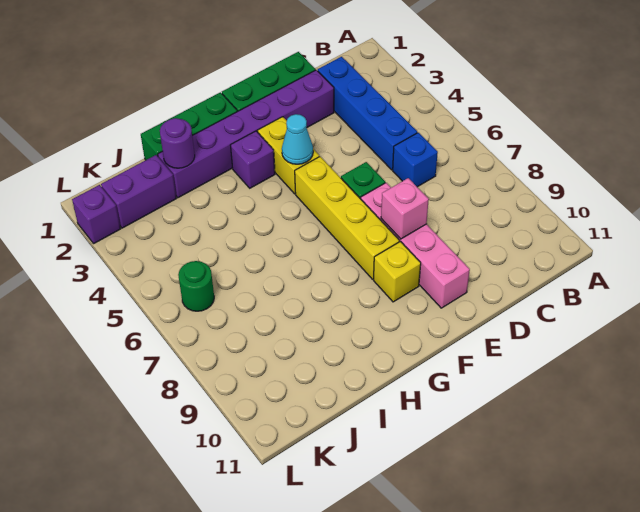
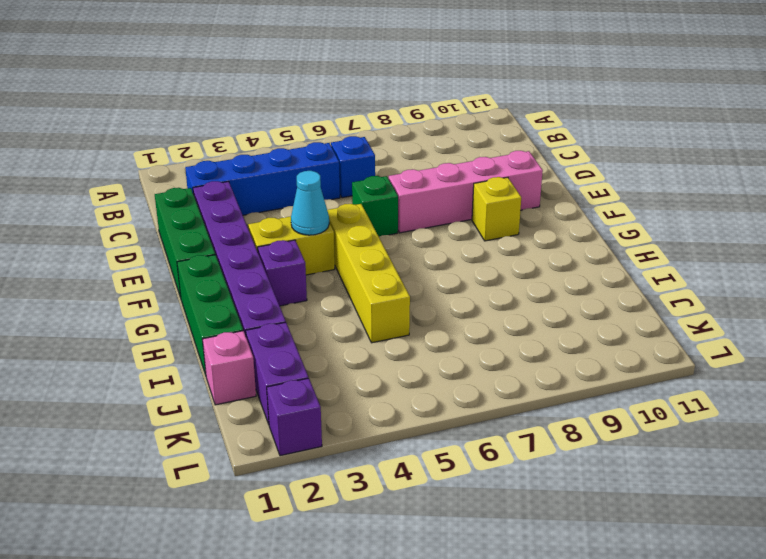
pink 1x1 brick [381,178,429,239] -> pink 1x1 brick moved to [202,331,256,405]
yellow 1x4 brick [295,157,399,279] -> yellow 1x4 brick turned to [327,204,410,343]
purple 1x1 round brick [160,118,195,168] -> none
green 1x1 round brick [178,261,214,311] -> none

